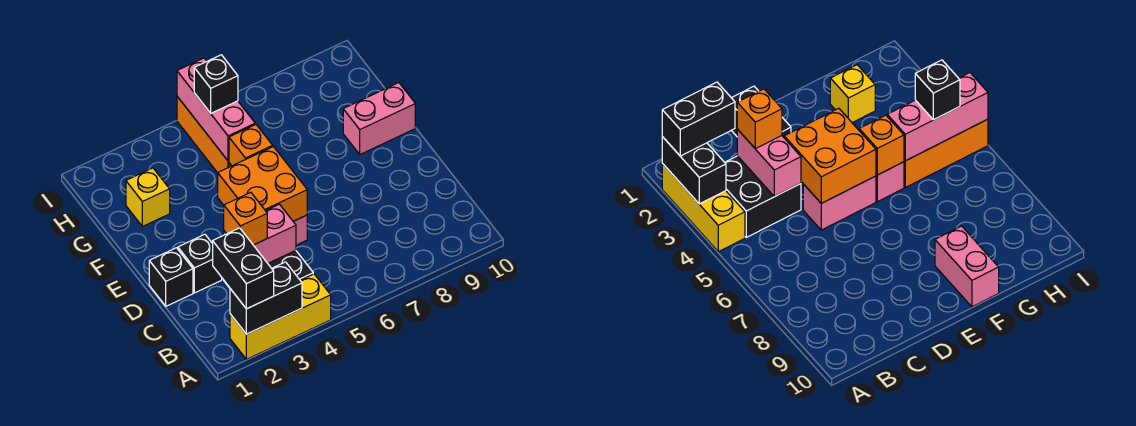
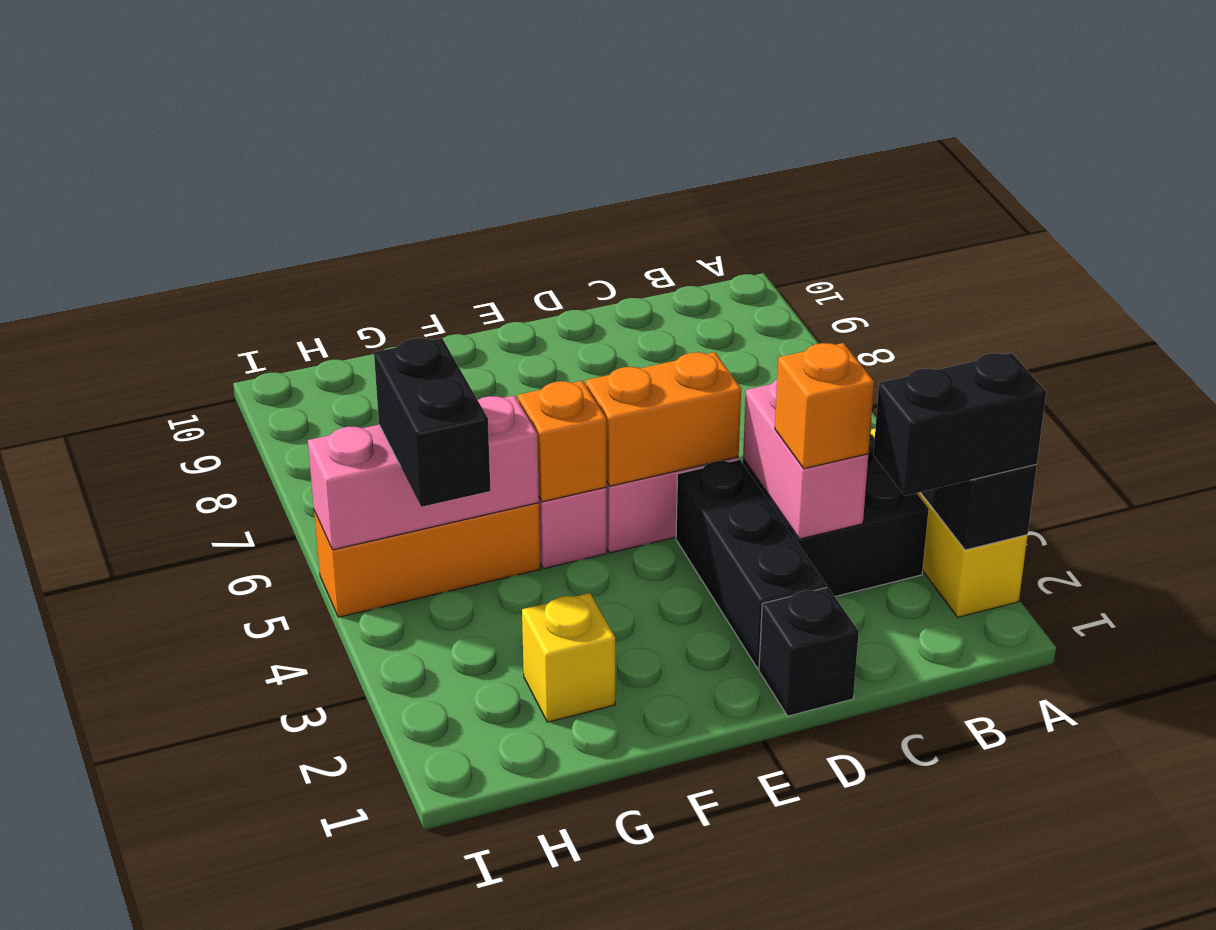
black 1x1 brick [178,234,222,293] -> black 1x3 brick [676,460,827,668]
orange 2x2 brick [218,147,307,221] -> orange 1x2 brick [586,352,741,486]
pink 1x2 brick [343,83,415,154] -> none
black 1x1 brick [194,55,238,113] -> black 1x2 brick [374,338,490,507]

